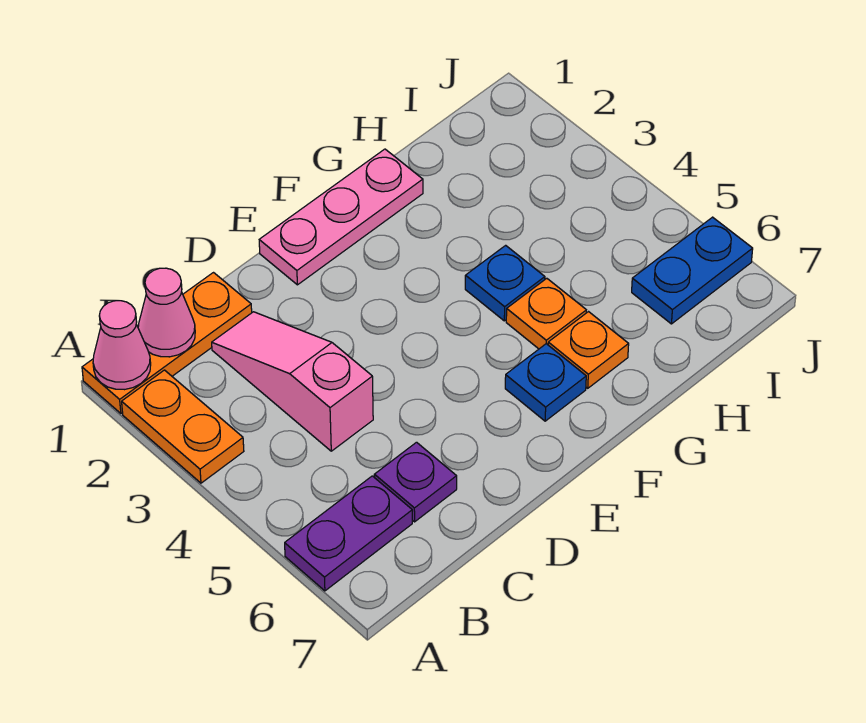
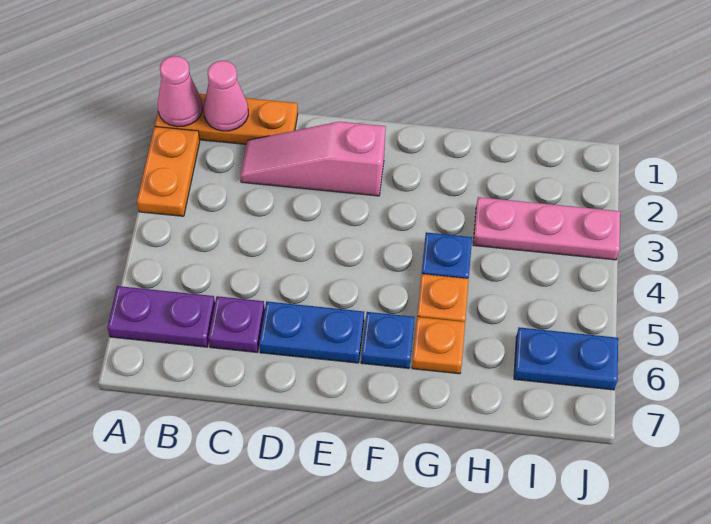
pink 1x3 slope [212,312,373,451] -> pink 1x3 slope turned to [240,122,386,196]
none -> blue 1x2 plate [259,301,364,363]
pink 1x3 plate [259,149,423,285] -> pink 1x3 plate moved to [473,197,620,260]

